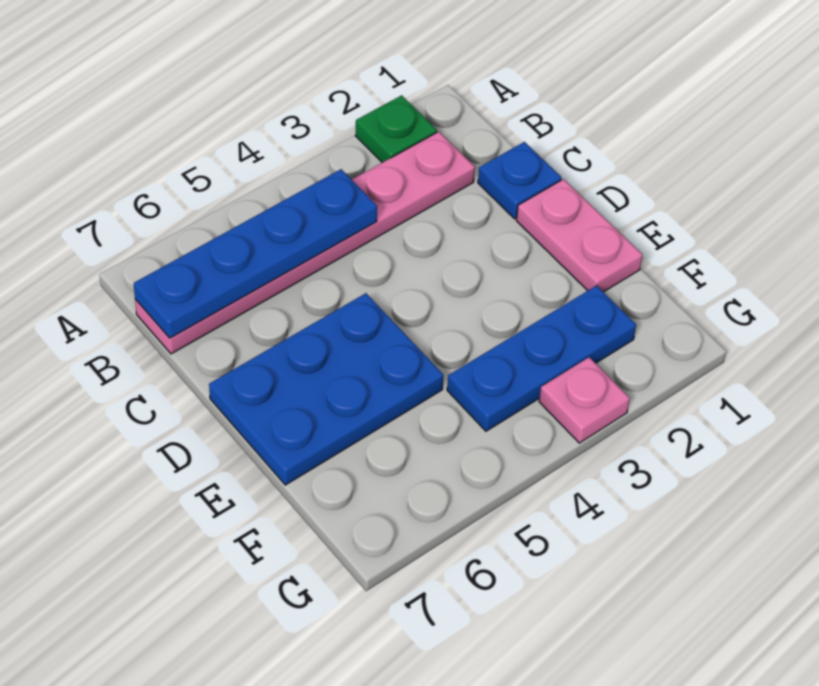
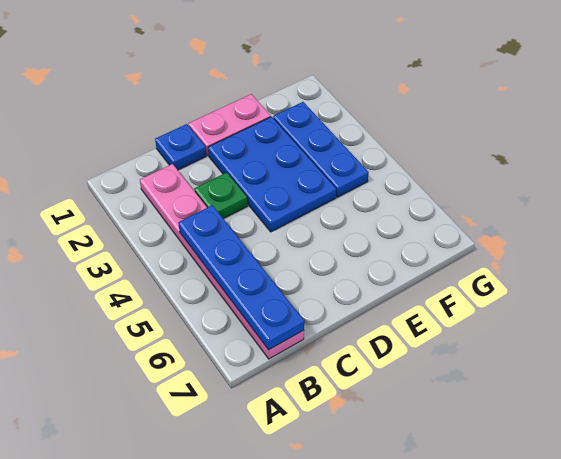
green 1x1 plate [355,95,437,163] -> green 1x1 plate moved to [194,173,247,219]
blue 2x3 plate [209,293,444,485] -> blue 2x3 plate moved to [208,117,336,232]
pink 1x1 plate [539,357,630,443] -> none

